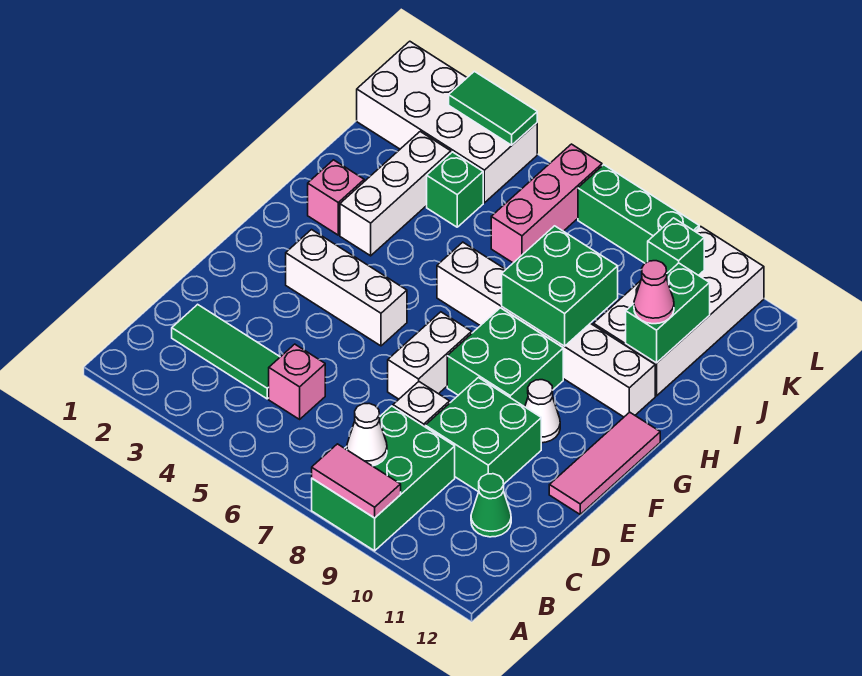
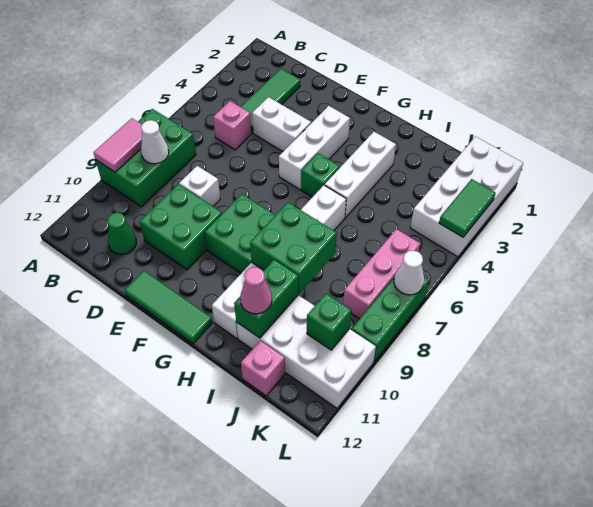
green 2x3 brick [312,406,455,551] -> green 2x3 brick turned to [96,109,196,207]
white 1x2 brick [388,312,472,399] -> white 1x2 brick moved to [252,97,311,151]
pink 1x3 tile [549,412,660,514] -> green 1x3 tile [124,271,212,344]
white 1x1 cone [525,380,560,443] -> white 1x1 cone moved to [394,251,424,295]
pink 1x1 brick [308,160,364,235] -> pink 1x1 brick moved to [241,340,285,396]
white 1x3 brick [340,132,451,256] -> white 1x3 brick turned to [325,132,396,217]
green 1x2 brick [626,263,710,363] -> green 1x2 brick turned to [234,260,298,338]
green 1x1 brick [427,152,483,227] -> green 1x1 brick moved to [301,153,340,197]
pink 1x3 brick [491,144,602,263] -> pink 1x3 brick turned to [343,229,420,319]

